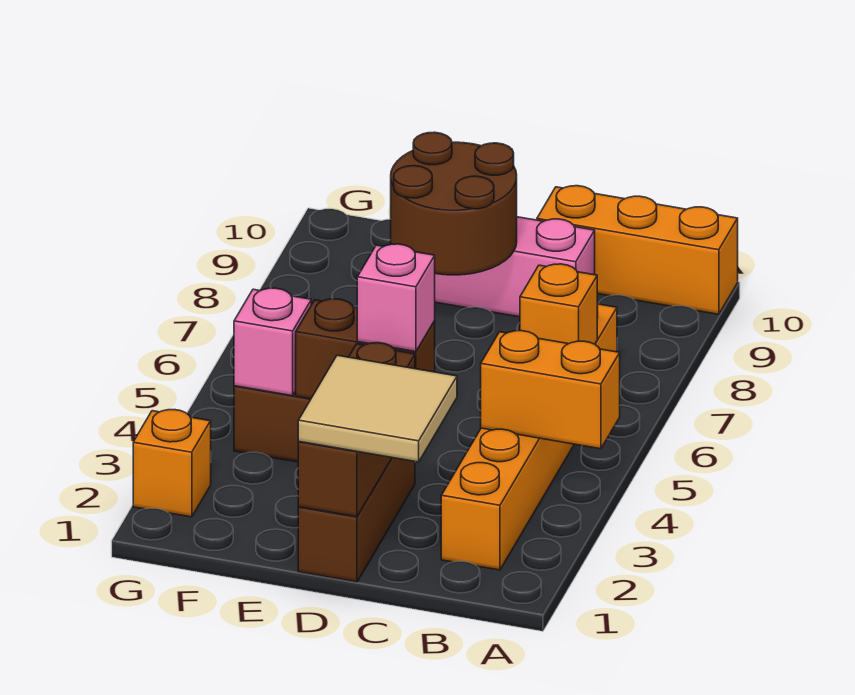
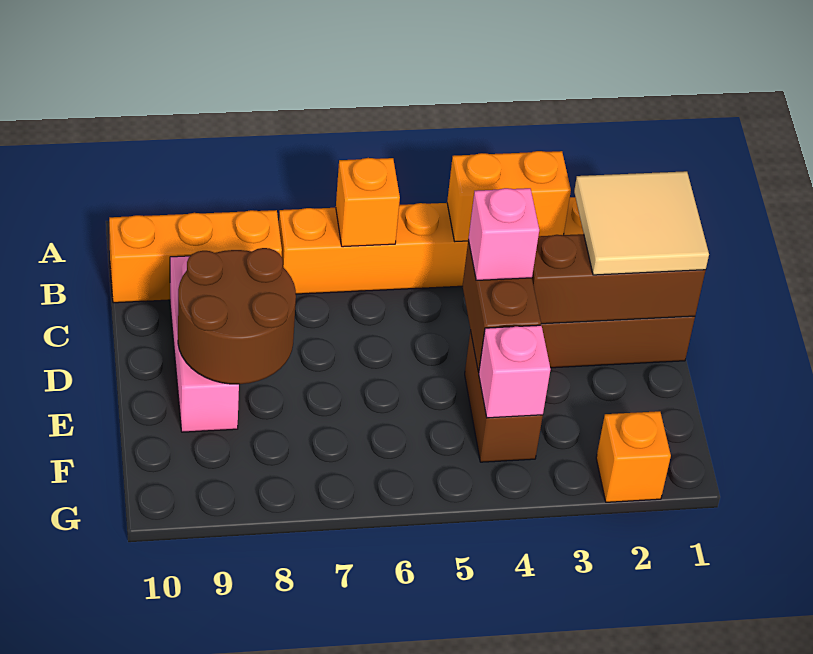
orange 1x2 brick [481,331,620,449] -> orange 1x2 brick turned to [447,151,571,241]
orange 1x3 brick [537,186,738,314] -> orange 1x3 brick turned to [109,210,282,303]

